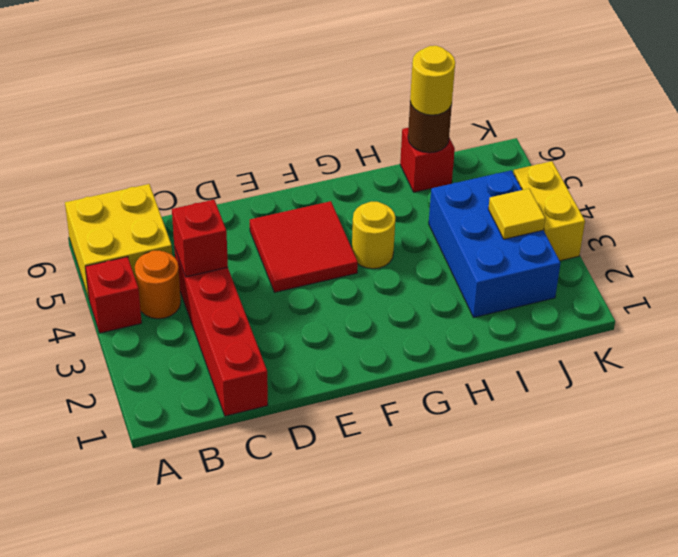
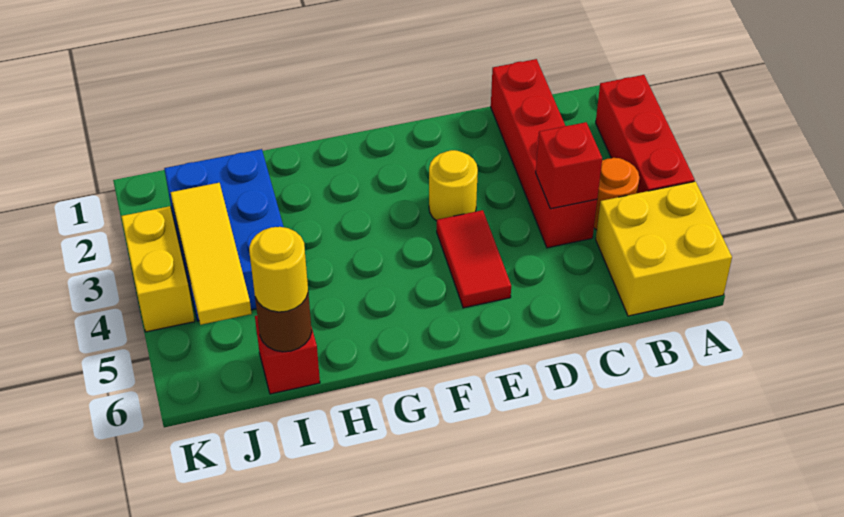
red 1x1 brick [85,257,142,333] -> red 1x3 brick [596,75,695,193]
red 2x2 tile [250,201,358,292] -> red 1x2 tile [437,210,511,308]
yellow 1x1 round brick [352,202,395,269] -> yellow 1x1 round brick moved to [429,150,478,221]
yellow 1x1 tile [488,189,545,239] -> yellow 1x3 tile [171,183,252,325]

